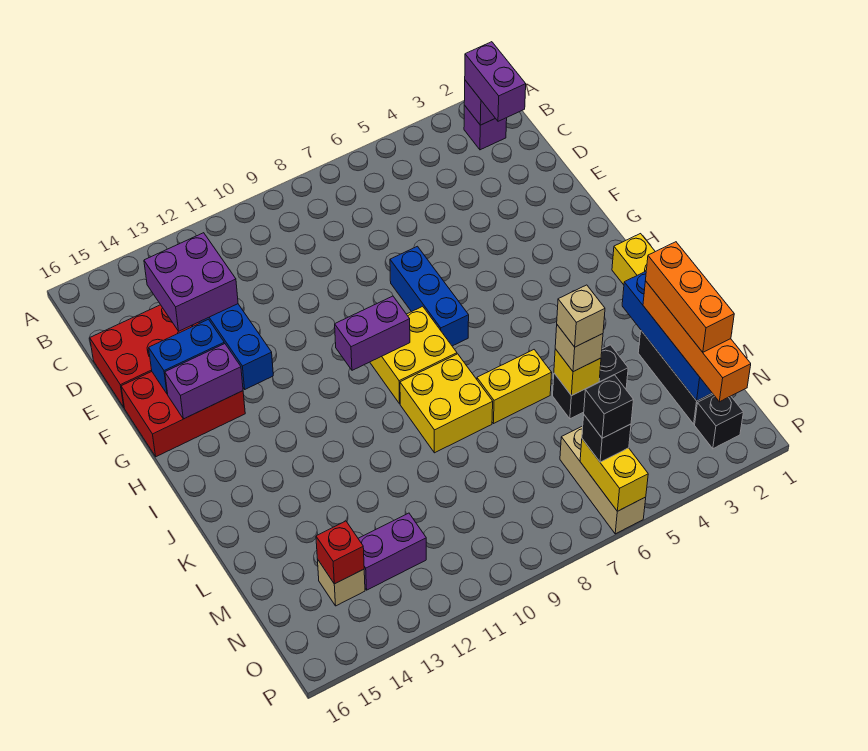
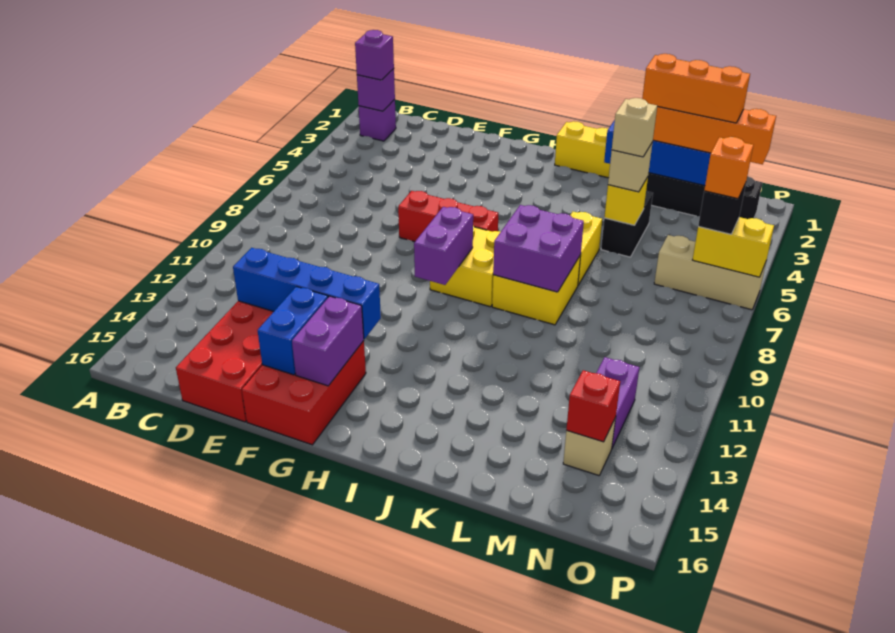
purple 1x2 brick [465,42,526,121] -> purple 1x1 brick [355,30,394,80]
purple 2x2 brick [144,233,238,331] -> purple 2x2 brick moved to [493,205,584,292]
blue 1x3 brick [390,246,469,346] -> red 1x3 brick [398,191,498,242]
black 1x1 brick [584,375,633,438] -> orange 1x1 brick [704,137,753,199]

